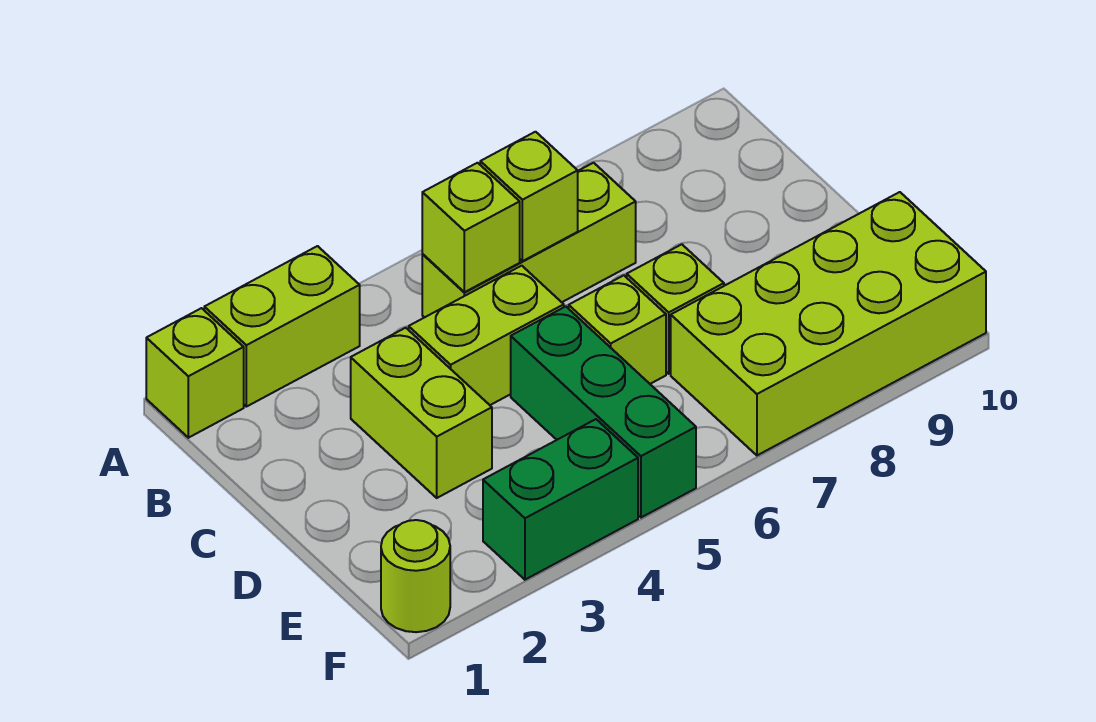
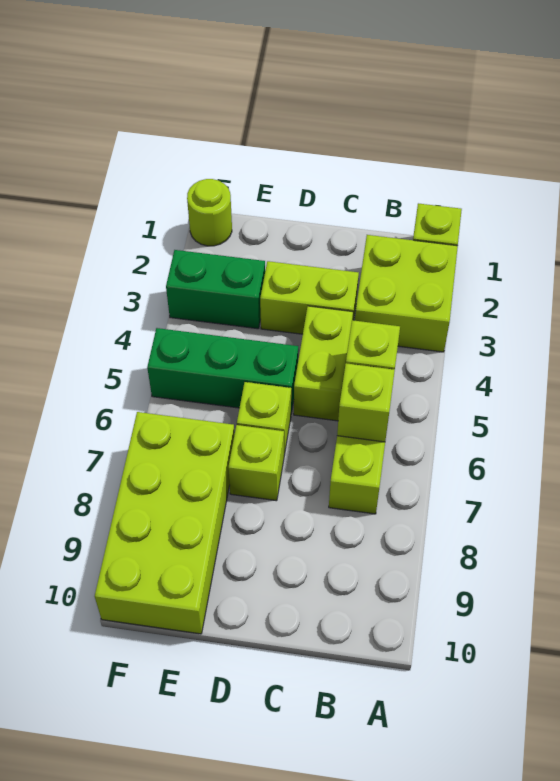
lime 1x2 brick [204,246,360,407] -> lime 2x2 brick [355,235,458,352]
green 1x2 brick [483,419,638,580] -> green 1x2 brick turned to [166,250,265,329]

